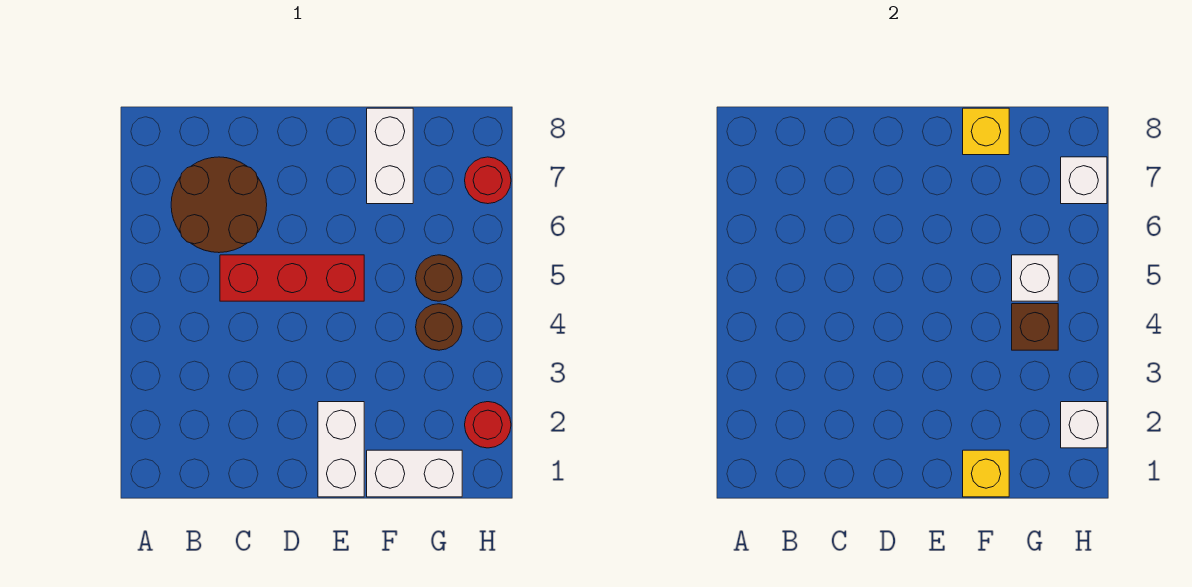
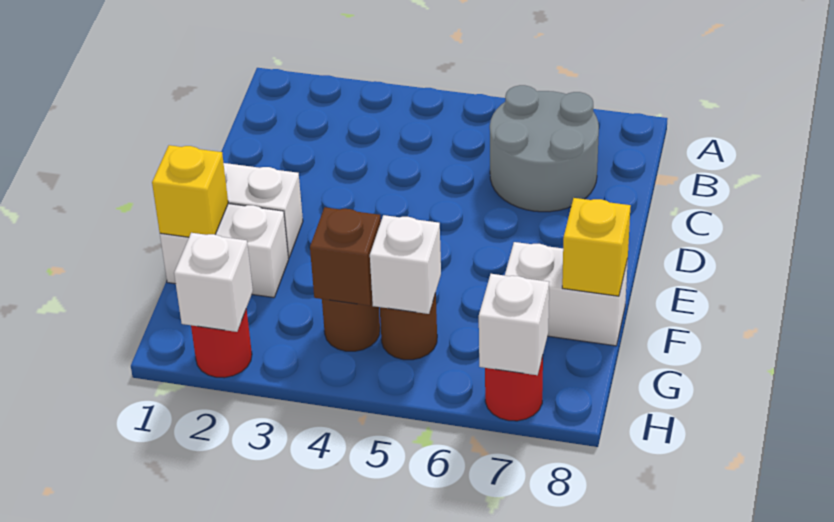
brown 2x2 round brick [171,157,267,253] -> grey 2x2 round brick [490,85,599,212]
red 1x3 brick [220,255,364,301] -> none
white 1x2 brick [367,450,462,497] -> white 1x2 brick turned to [160,204,289,298]

